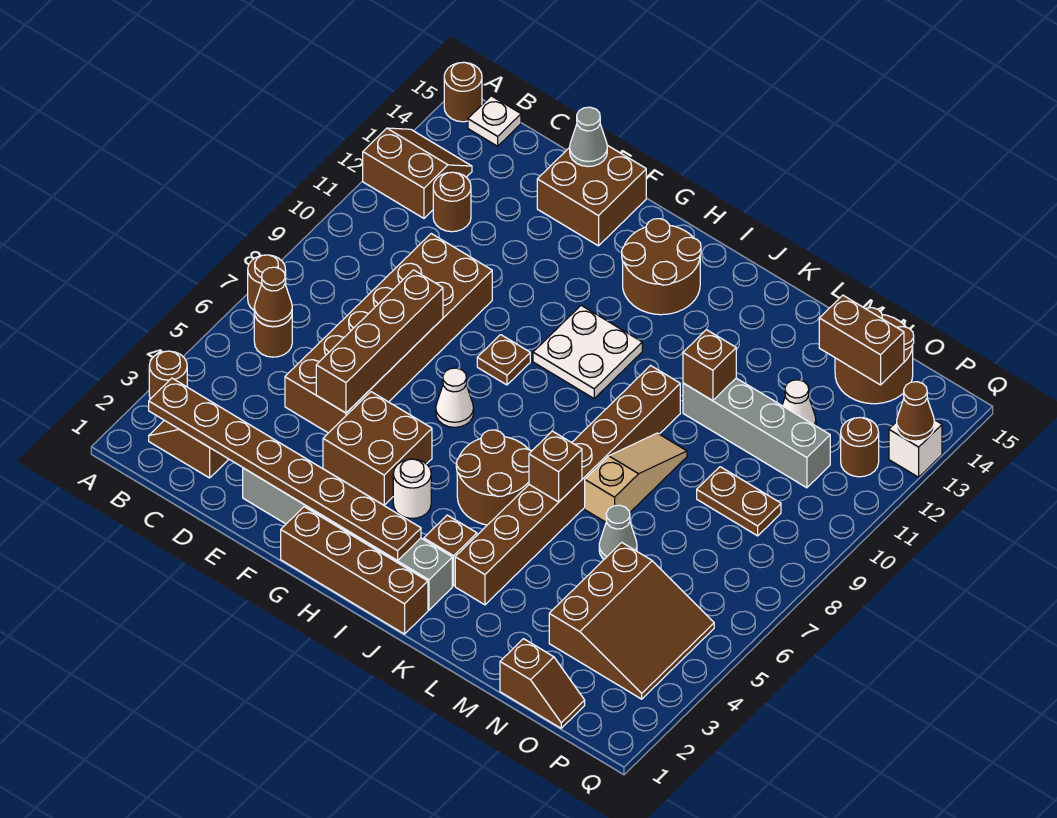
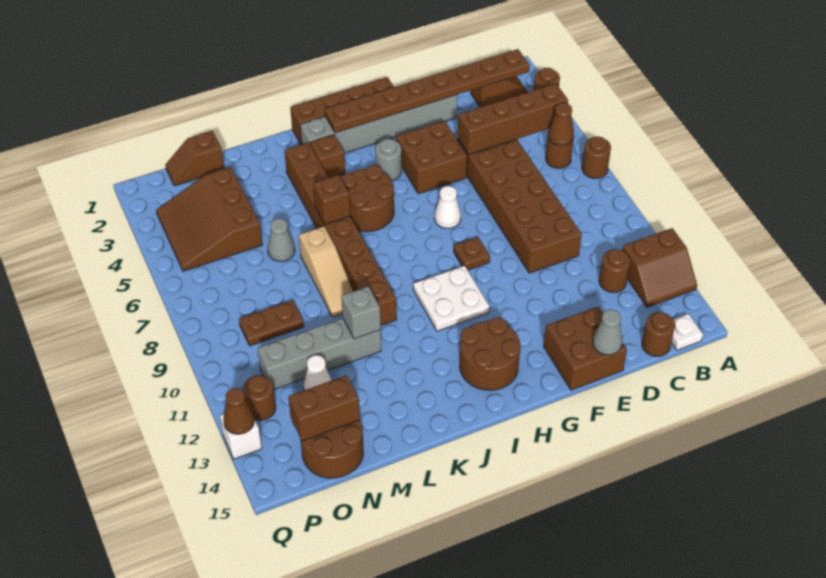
brown 1x1 round brick [444,62,482,122] -> brown 1x1 round brick moved to [642,312,675,357]
brown 1x4 brick [316,270,443,413] -> brown 1x4 brick turned to [458,83,568,155]
white 1x1 round brick [393,459,431,518] -> grey 1x1 round brick [375,139,402,180]
brown 1x1 brick [683,330,736,401] -> grey 1x1 brick [342,287,381,339]

